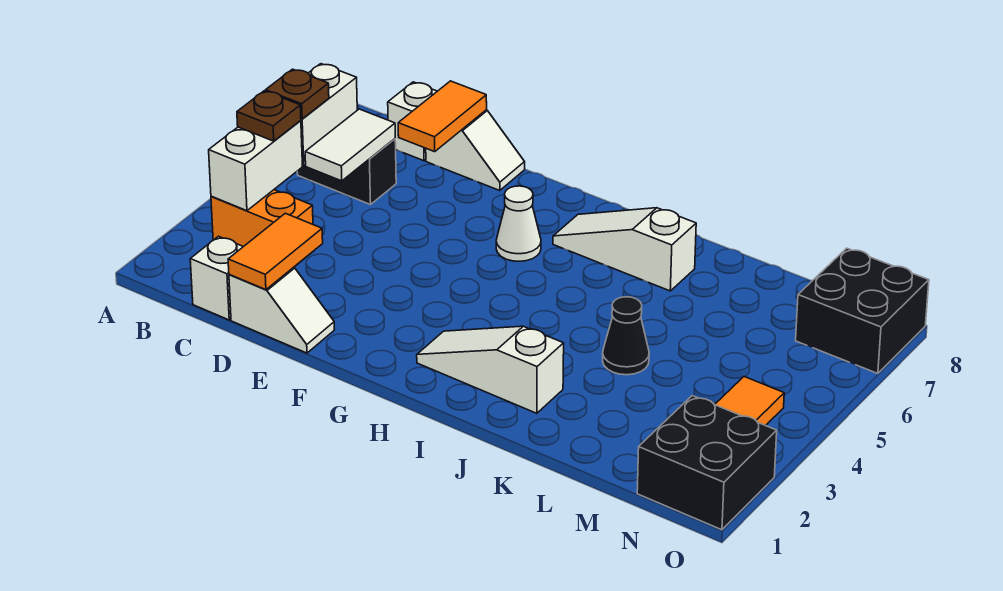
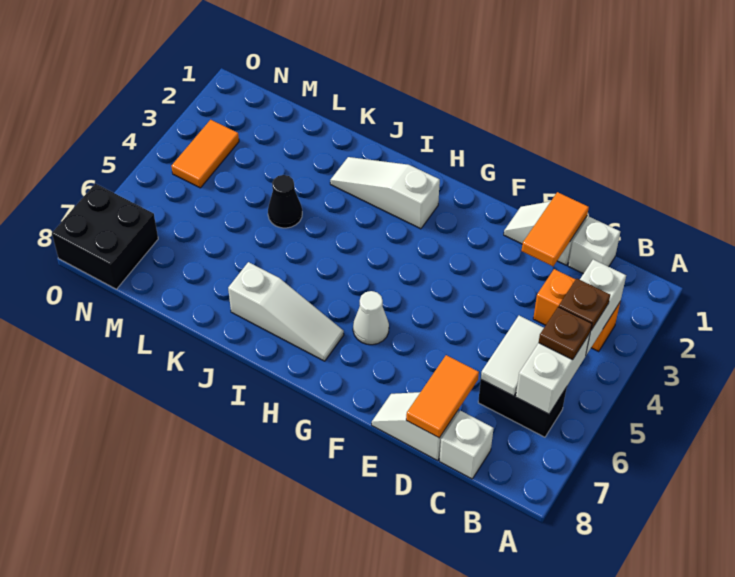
white 1x3 slope [417,326,564,413] -> white 1x3 slope turned to [330,157,440,229]
black 2x2 brick [637,396,777,530] -> none

